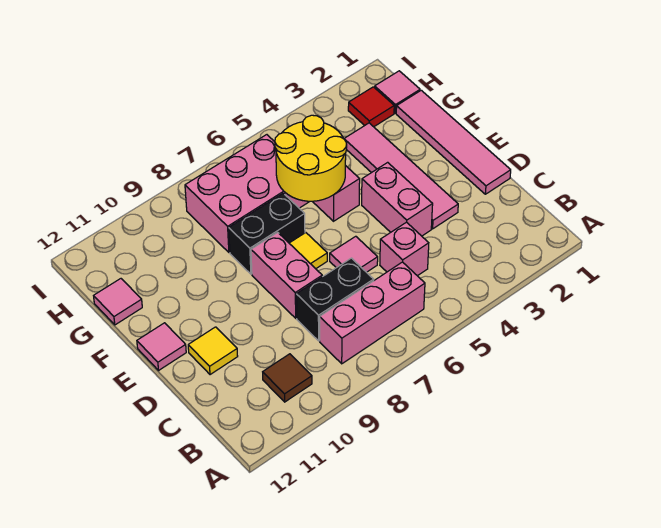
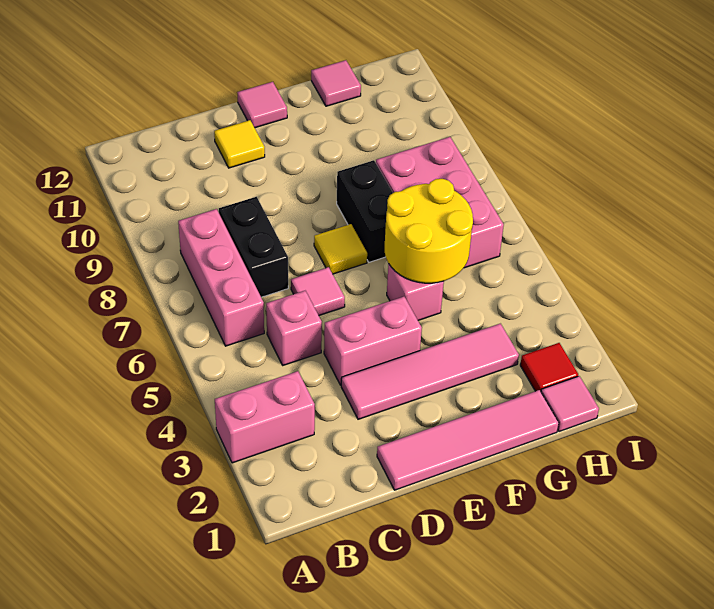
brown 1x1 tile [263,354,312,402] -> none
pink 1x2 brick [251,232,322,318] -> pink 1x2 brick moved to [215,371,315,463]

